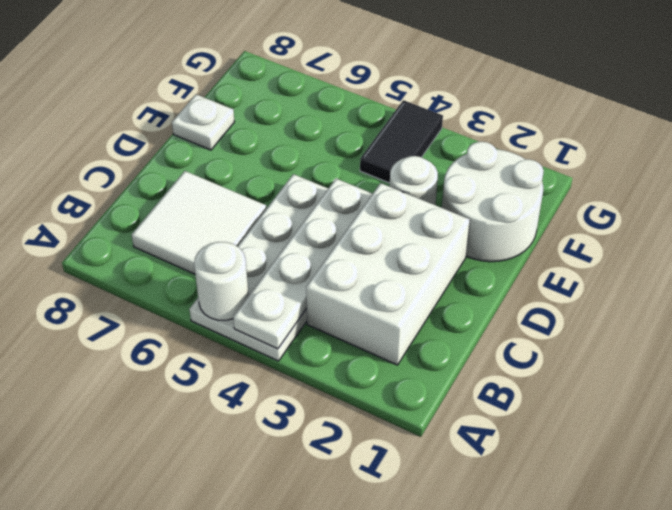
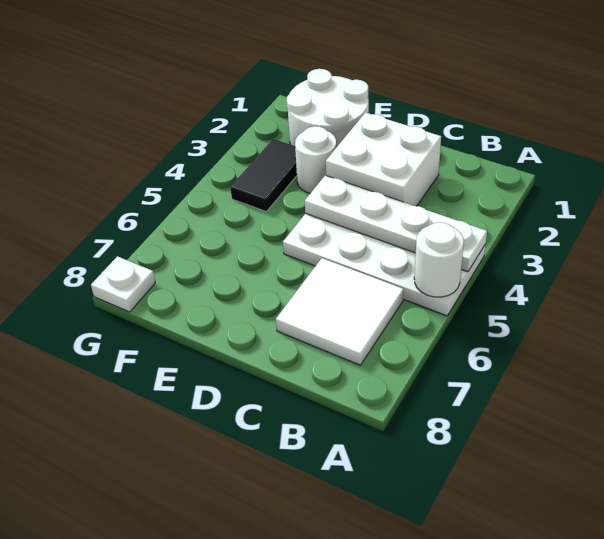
white 2x3 brick [306,183,470,365] -> white 2x2 brick [326,113,441,206]
white 1x1 plate [172,94,234,150] -> white 1x1 plate moved to [91,256,155,312]
black 1x2 tile [360,100,443,183] -> black 1x2 tile turned to [230,139,297,211]

